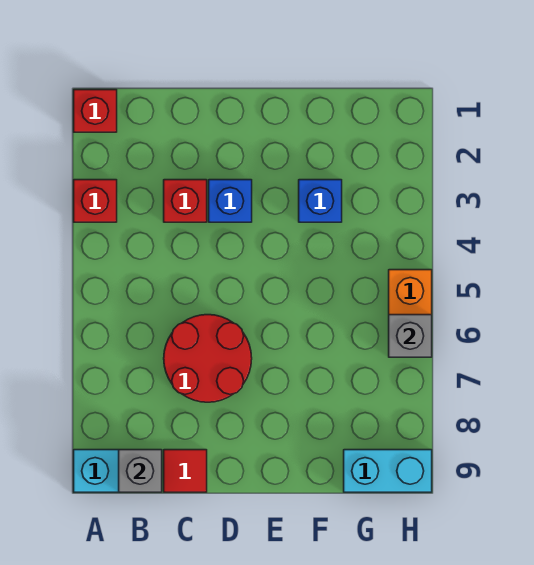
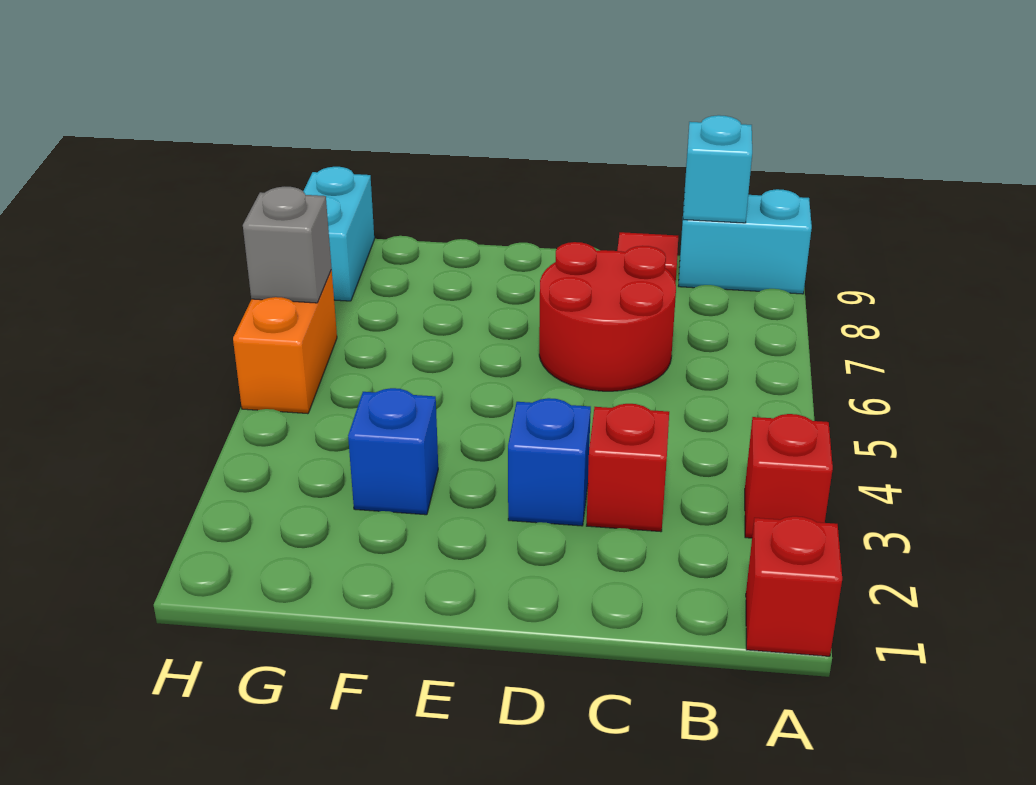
grey 1x1 brick [119,450,162,492] -> cyan 1x1 brick [683,115,752,223]
cyan 1x2 brick [344,450,432,492] -> cyan 1x2 brick turned to [303,167,374,301]

